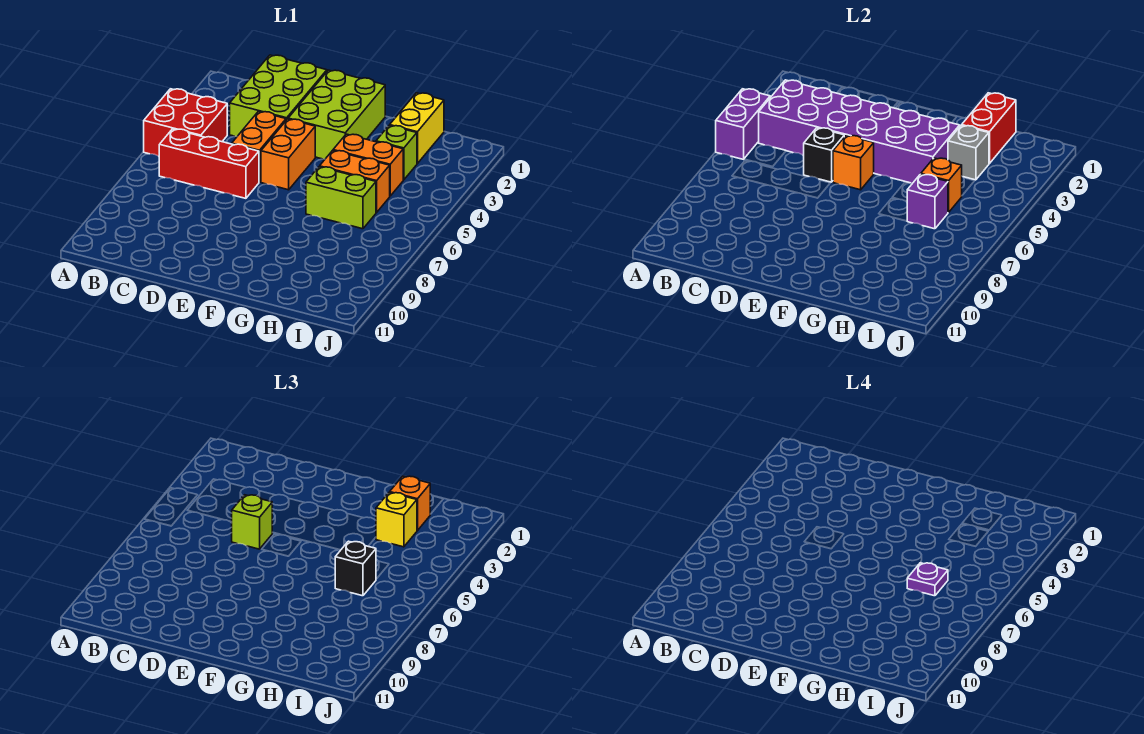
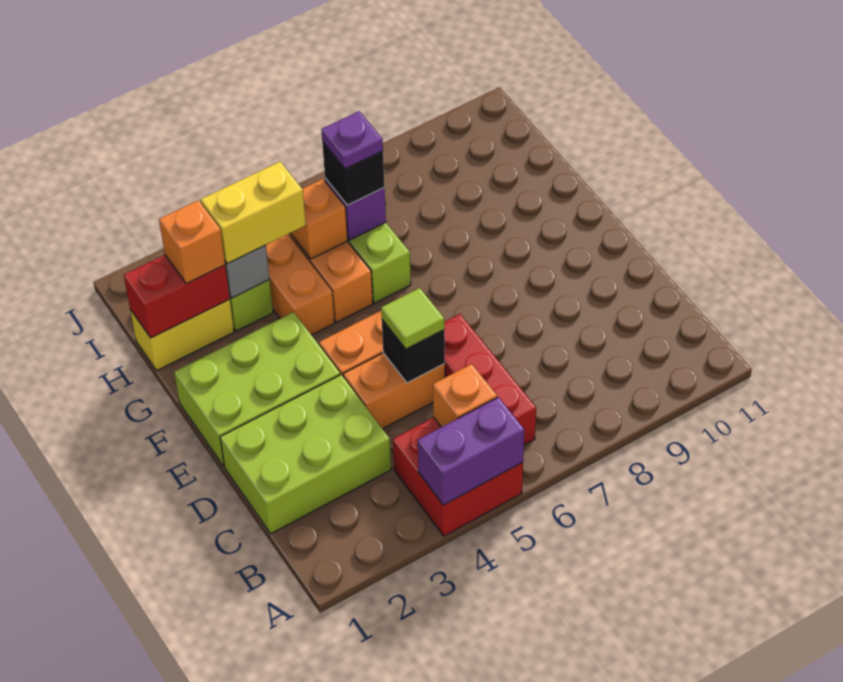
purple 2x6 brick [759,80,960,183] -> none
lime 1x1 brick [232,495,273,549] -> lime 1x1 tile [381,288,444,349]
orange 1x1 brick [833,135,874,190] -> orange 1x1 brick moved to [433,364,497,427]
yellow 1x1 brick [376,492,417,547] -> yellow 1x2 brick [201,162,306,264]

